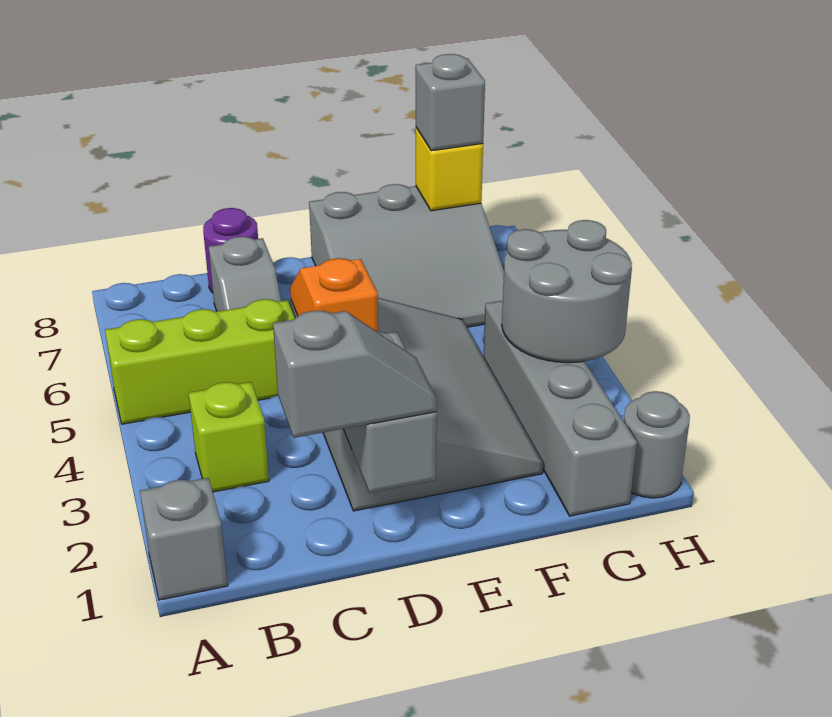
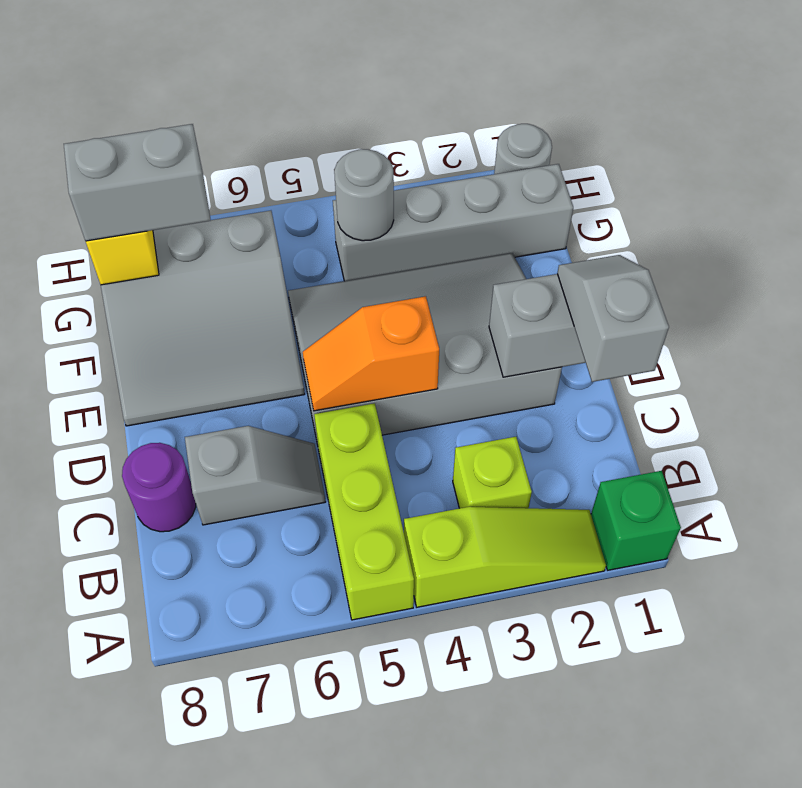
grey 1x1 brick [140,478,228,600] -> green 1x1 brick [591,471,681,570]
none -> lime 1x3 slope [404,507,606,607]
grey 3x3 slope [309,184,504,327] -> grey 3x3 slope turned to [101,211,305,426]
grey 2x2 round brick [502,220,632,363] -> grey 1x1 round brick [334,149,394,241]
grey 1x1 brick [416,54,485,151] -> grey 1x2 brick [64,124,211,241]

